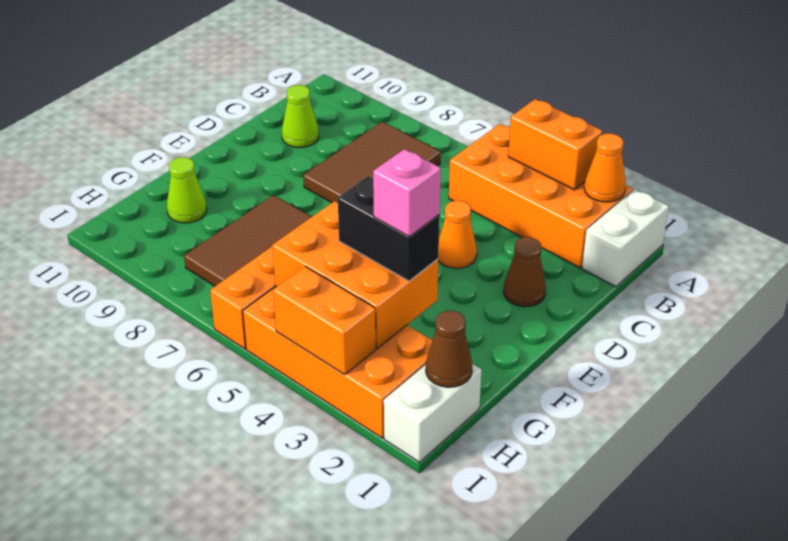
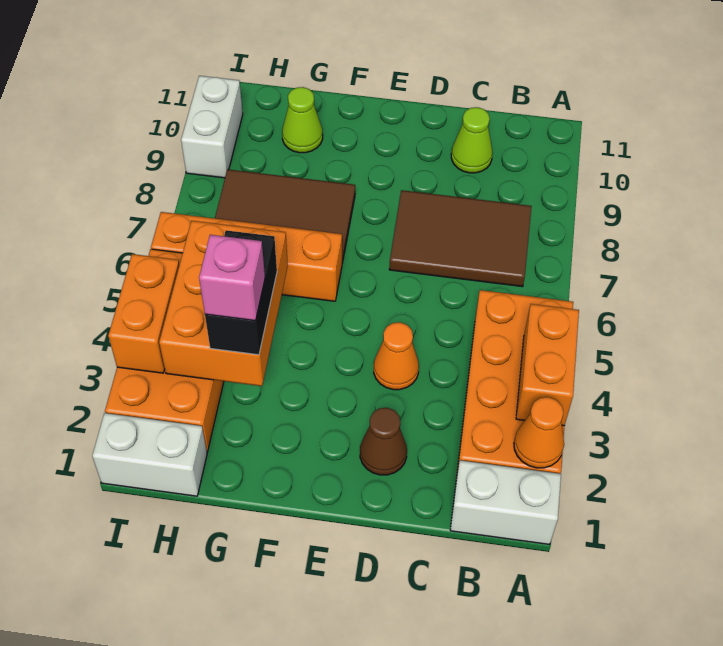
brown 1x1 cone [426,311,472,387] -> none
none -> white 1x2 brick [181,76,243,178]

